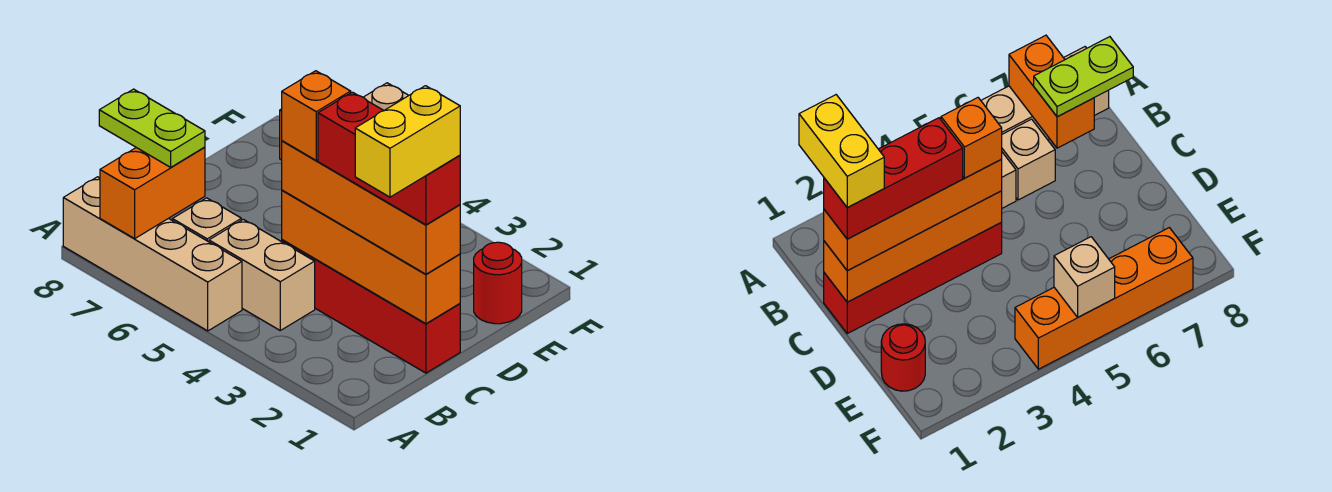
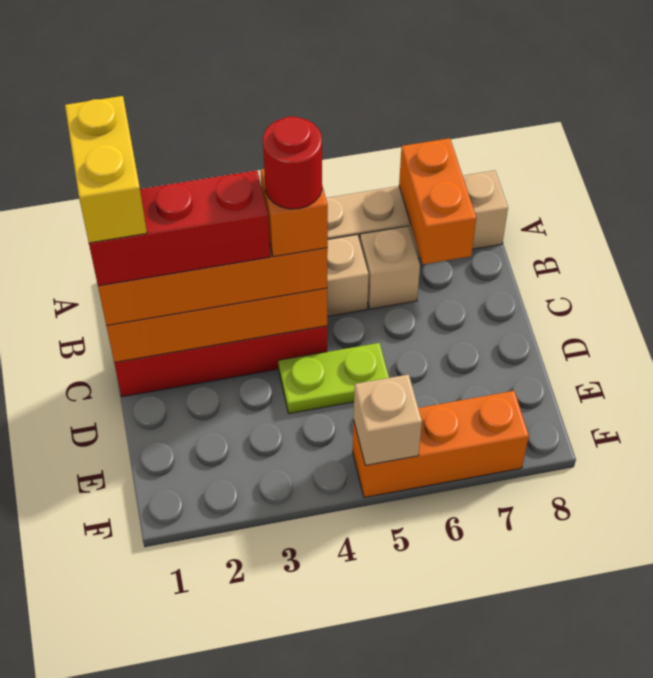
lime 1x2 plate [99,89,205,167] -> lime 1x2 plate moved to [278,343,389,414]
red 1x1 round brick [474,242,522,324] -> red 1x1 round brick moved to [263,117,322,209]
orange 1x4 brick [1015,228,1193,369] -> orange 1x3 brick [353,391,529,497]

